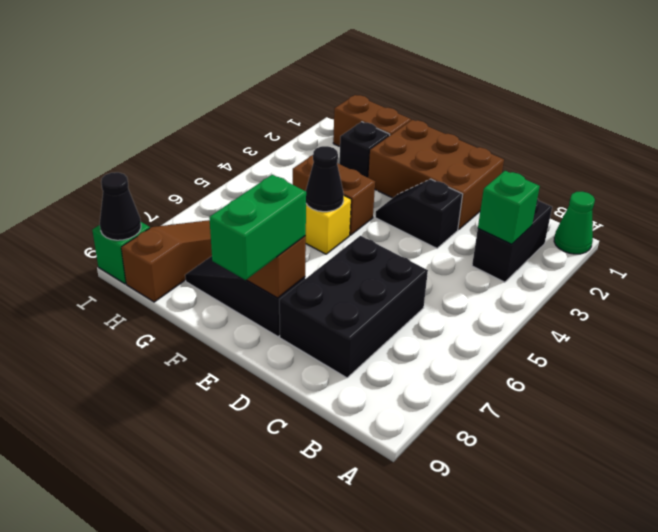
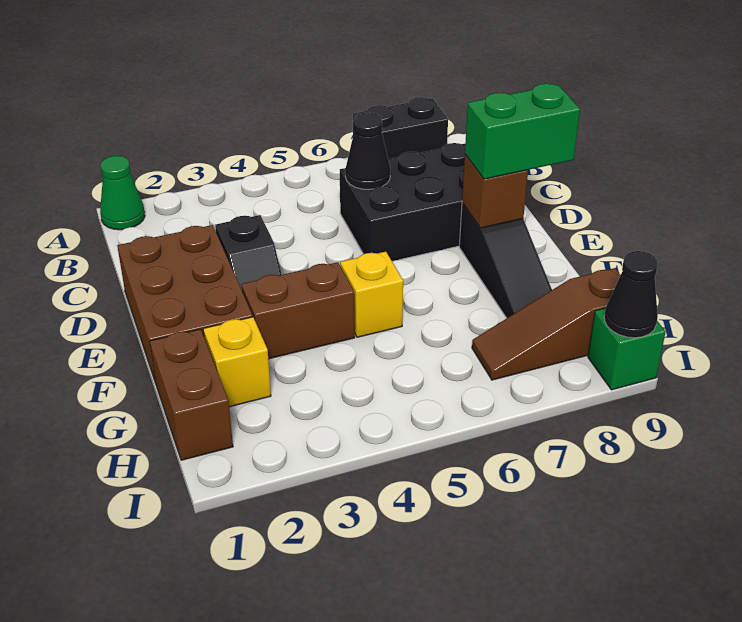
black 1x2 brick [472,199,552,282] -> black 1x2 brick moved to [353,97,448,159]
green 1x1 brick [478,171,540,244] -> none
brown 1x2 brick [293,155,375,235] -> brown 1x2 brick turned to [242,262,355,359]
black 1x1 cone [306,146,344,212] -> black 1x1 cone moved to [345,112,390,190]
black 1x1 brick [339,122,390,178] -> yellow 1x1 brick [203,317,271,407]

